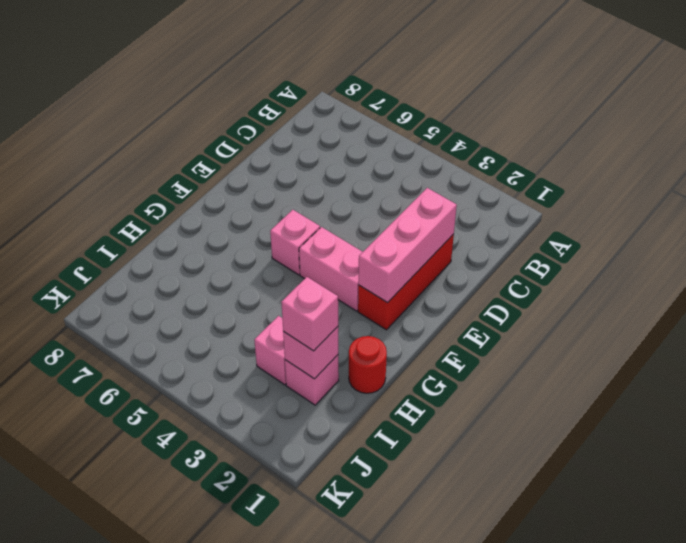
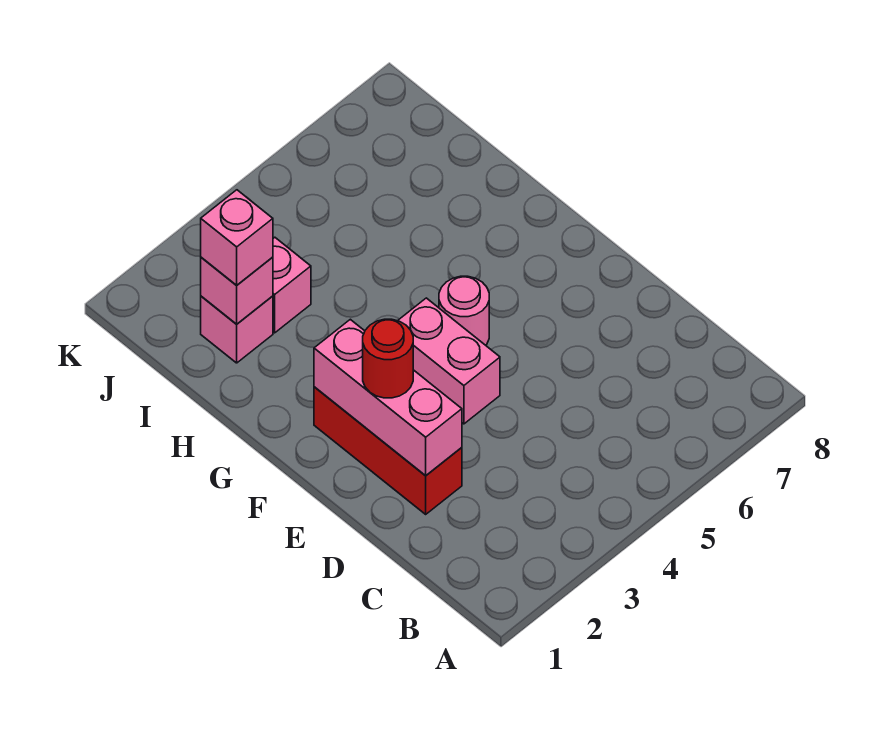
pink 1x2 brick [299,227,362,311] -> pink 1x2 brick turned to [398,298,500,424]
pink 1x1 brick [270,210,320,275] -> pink 1x1 round brick [439,276,489,345]
red 1x1 round brick [349,336,387,393] -> red 1x1 round brick moved to [363,319,413,398]

